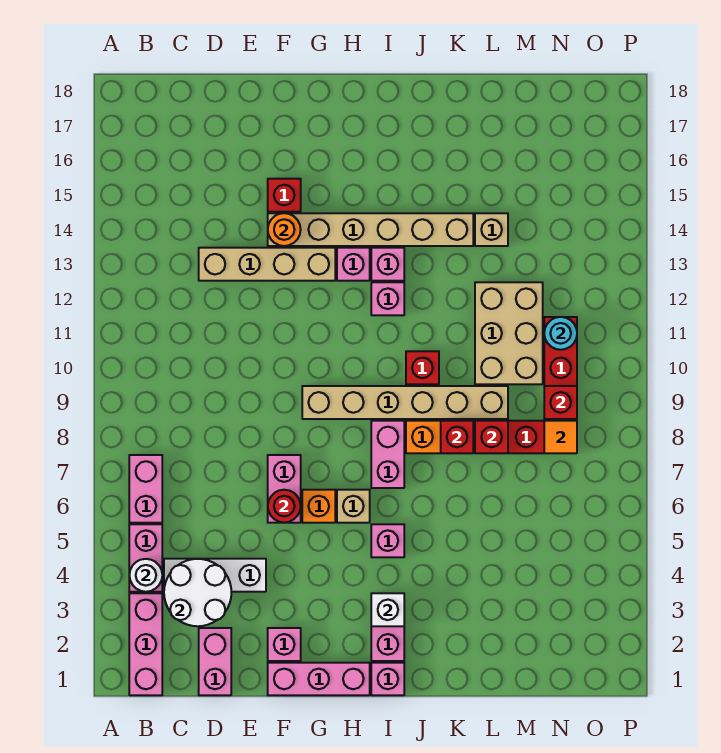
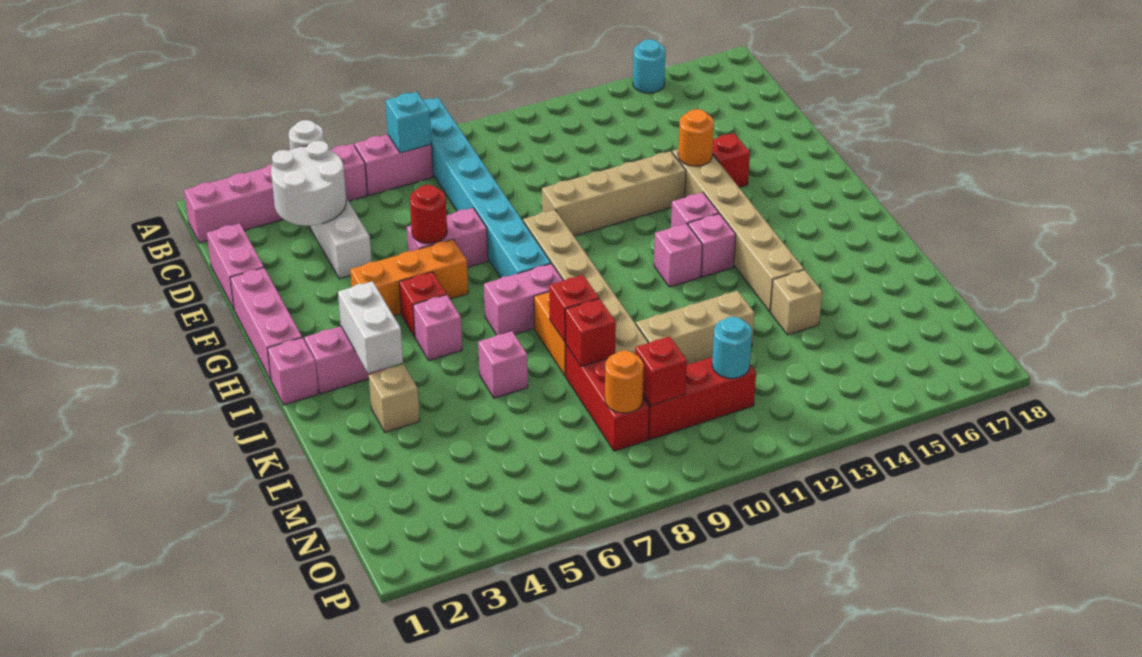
none -> cyan 1x8 brick [423,98,551,278]
none -> cyan 1x1 round brick [633,39,666,93]
none -> cyan 1x1 brick [386,92,431,153]
pink 1x2 brick [199,628,231,695] -> pink 1x2 brick turned to [207,223,264,309]
tan 1x4 brick [199,248,335,281] -> tan 1x4 brick turned to [542,151,686,236]
pink 1x1 brick [268,628,301,661] -> pink 1x1 brick moved to [478,331,528,398]
orange 1x1 brick [302,490,335,523] -> orange 1x3 brick [350,239,468,316]
tan 1x1 brick [337,490,370,523] -> tan 1x1 brick moved to [369,364,420,432]
white 1x1 brick [371,593,404,626] -> white 1x2 brick [338,281,403,373]
red 1x1 brick [406,351,439,384] -> red 1x1 brick moved to [399,272,446,337]
tan 2x3 brick [475,282,543,384] -> tan 1x3 brick [636,291,755,365]
orange 1x1 tile [544,421,577,453] -> orange 1x1 round brick [605,350,644,413]

